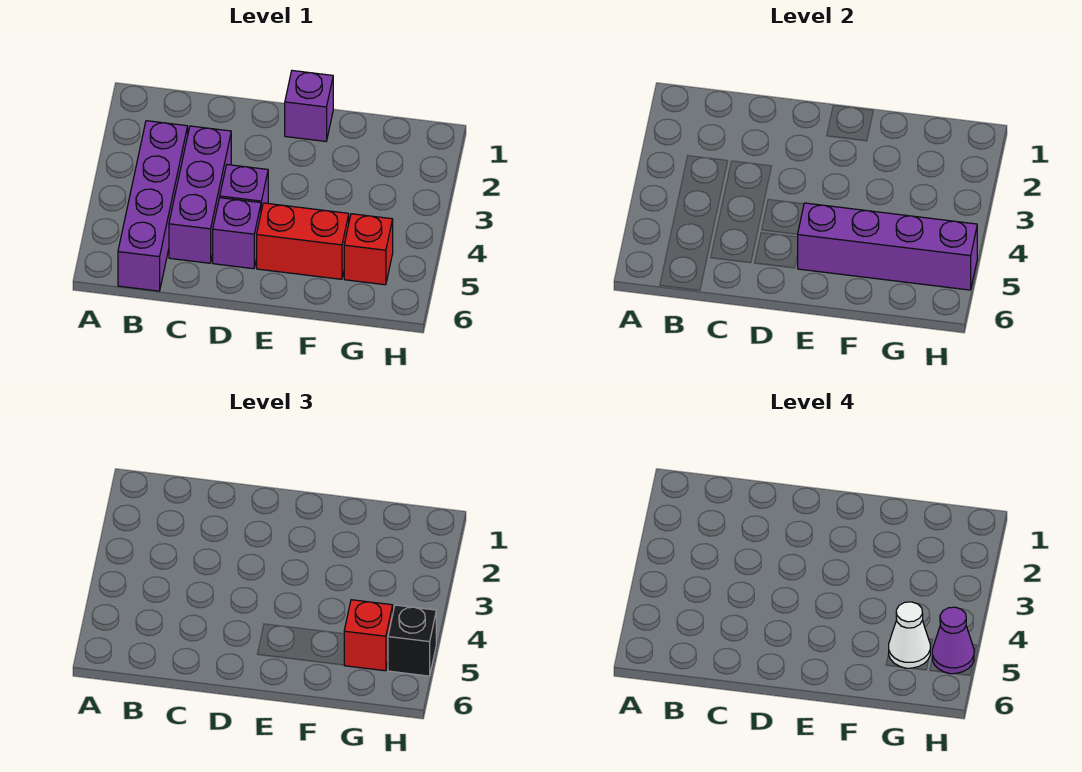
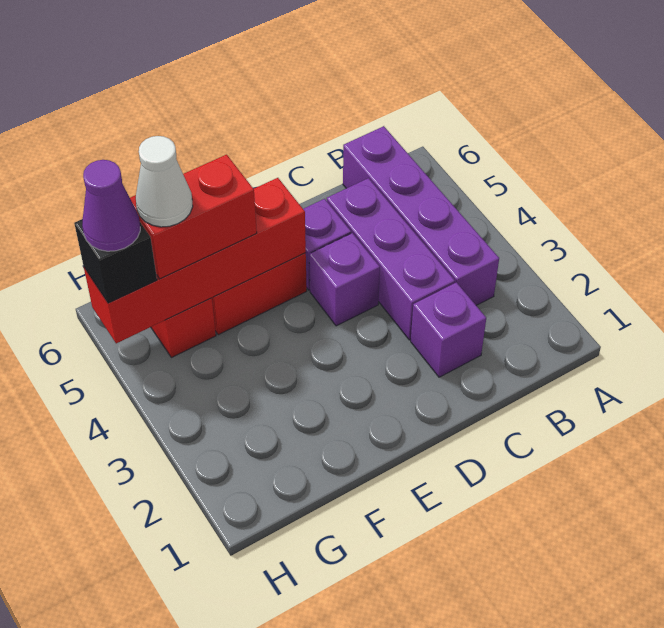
purple 1x1 brick [285,71,333,141] -> purple 1x1 brick moved to [411,282,486,377]
purple 1x4 brick [798,203,977,290] -> red 1x4 brick [84,178,306,343]
red 1x1 brick [344,600,393,671] -> red 1x2 brick [130,155,257,279]

